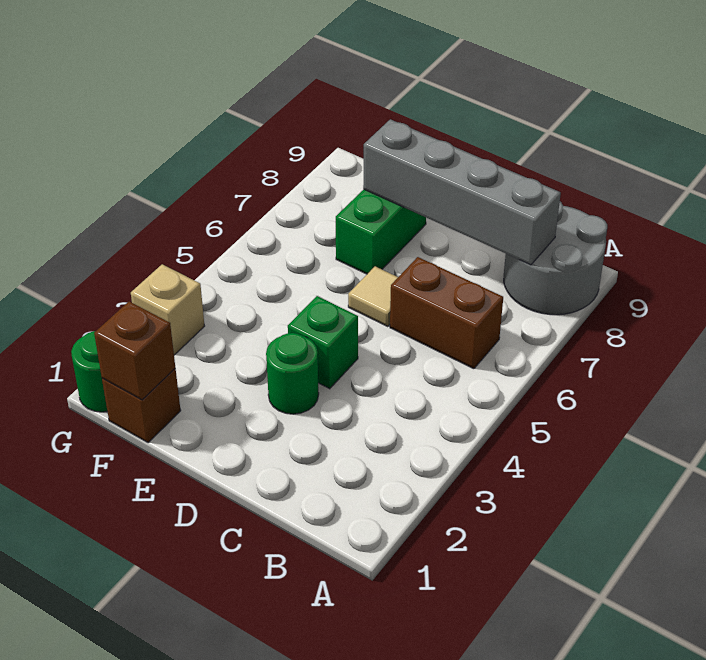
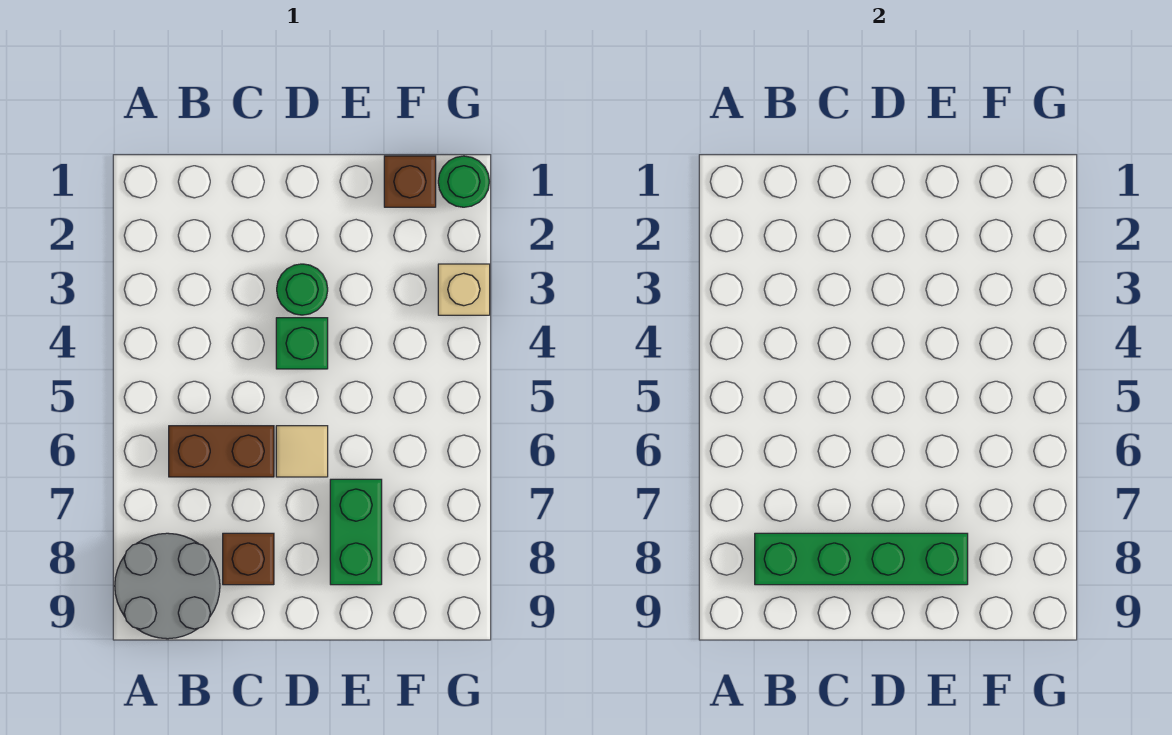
grey 1x4 brick [363,119,561,265] -> green 1x4 brick [755,533,968,585]
brown 1x1 brick [94,302,175,400] -> brown 1x1 brick moved to [223,533,274,585]

